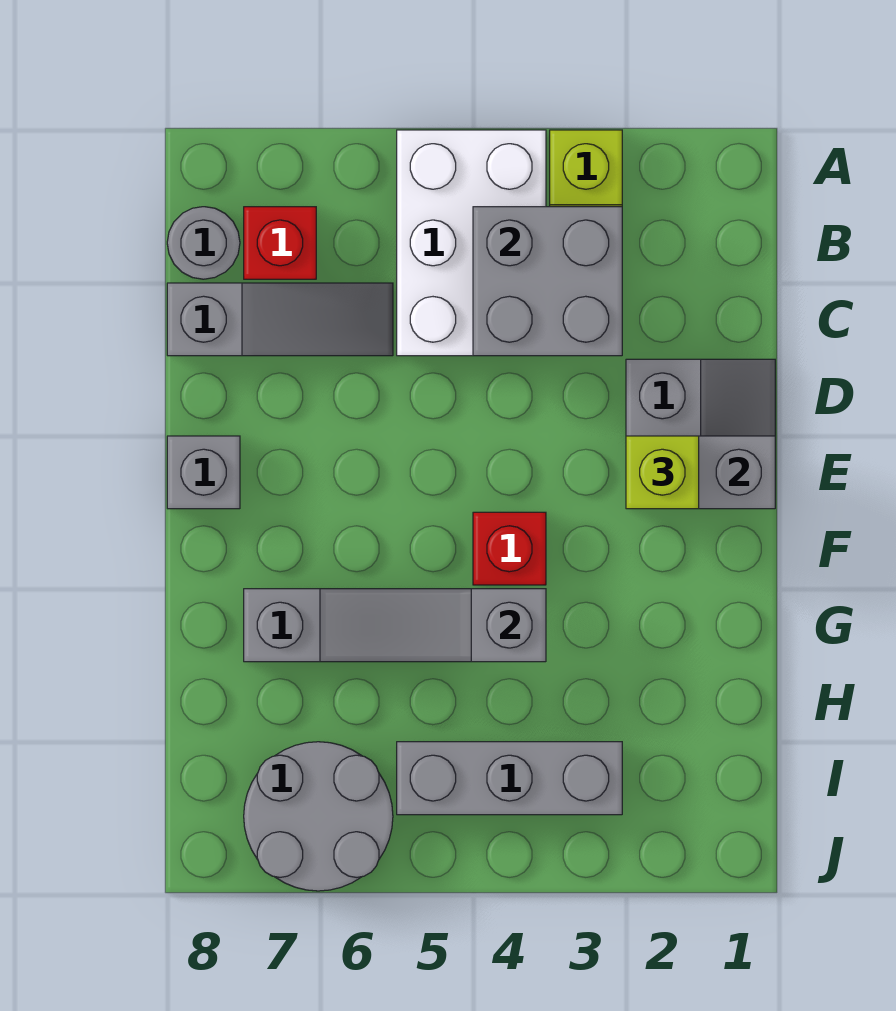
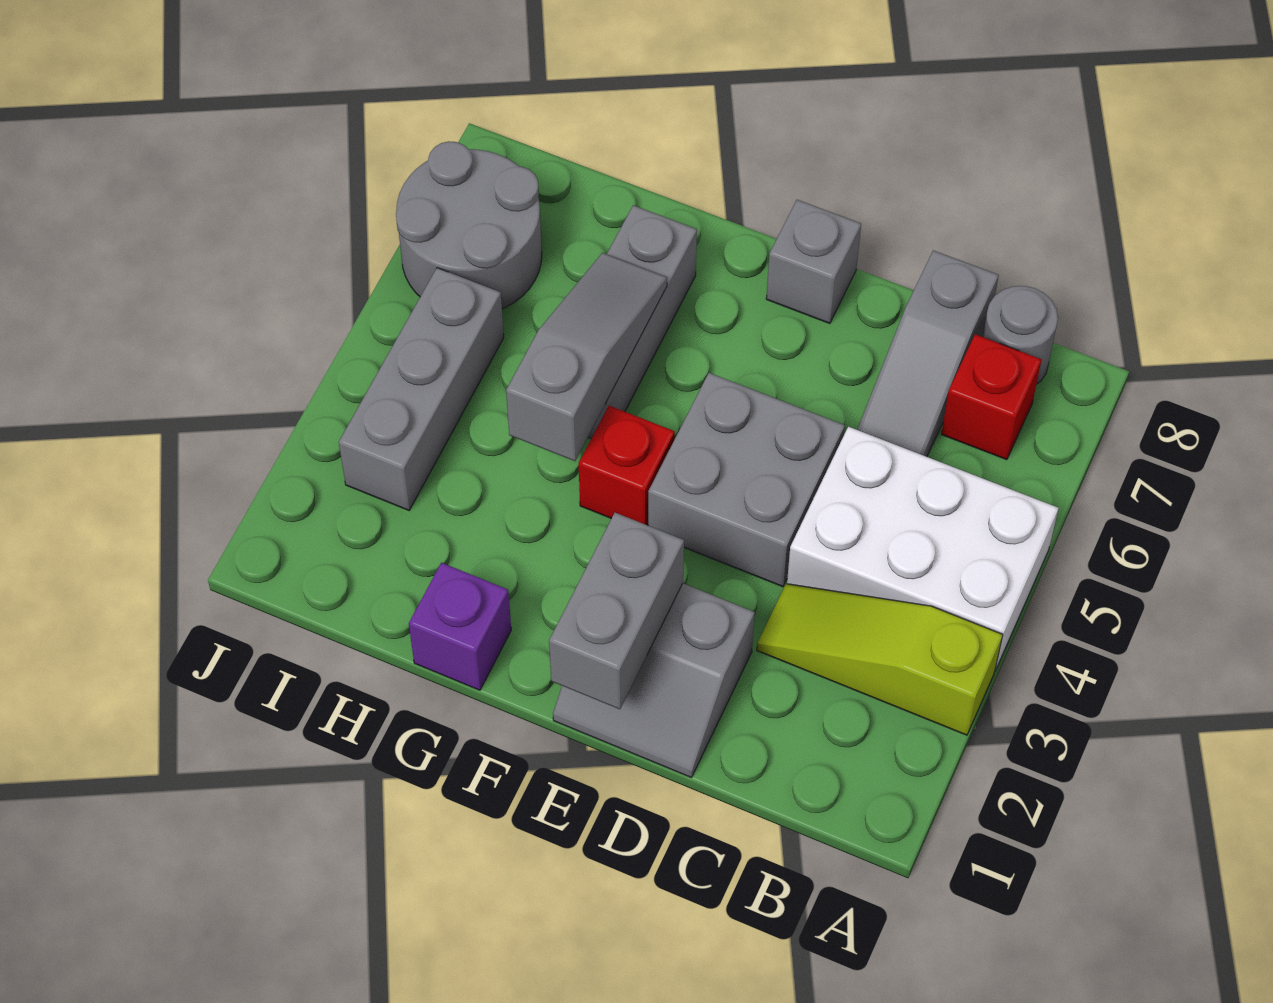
grey 2x2 brick [473,207,622,356] -> grey 2x2 brick moved to [648,373,845,587]
lime 1x1 brick [626,436,699,509] -> none
none -> purple 1x1 brick [409,563,511,690]

